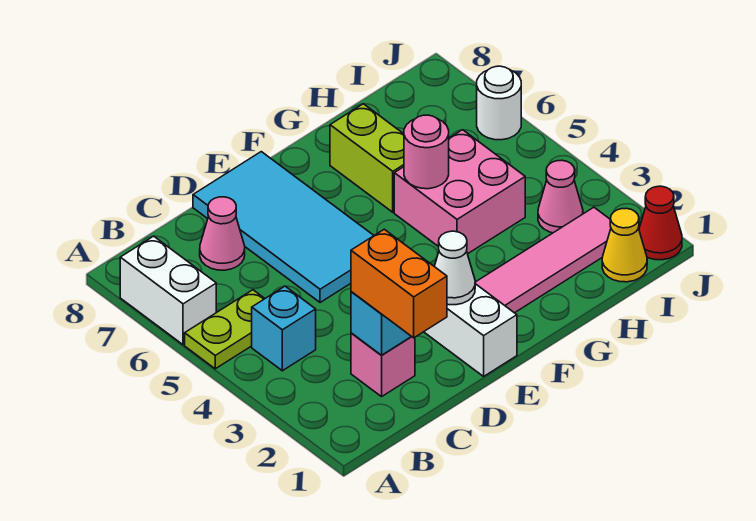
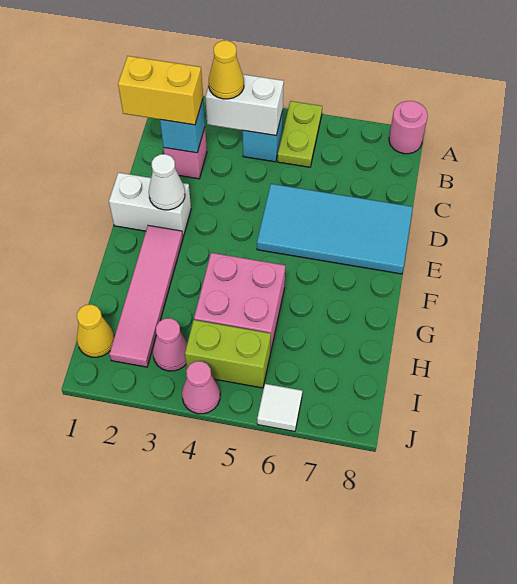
white 1x2 brick [120,236,216,345] -> white 1x2 brick moved to [205,74,284,135]
none -> yellow 1x1 cone [209,41,244,99]
orange 1x2 brick [351,229,447,338] -> yellow 1x2 brick [118,56,203,125]
pink 1x1 cone [200,197,245,270] -> pink 1x1 cone moved to [182,361,220,414]
pink 1x1 round brick [404,115,449,189] -> pink 1x1 round brick moved to [389,101,428,154]
lime 1x2 brick [330,104,404,212] -> lime 1x2 brick moved to [185,320,271,388]
red 1x1 cone [639,186,682,260] -> none
white 1x1 round brick [477,66,521,140] -> white 1x1 tile [257,384,302,431]

